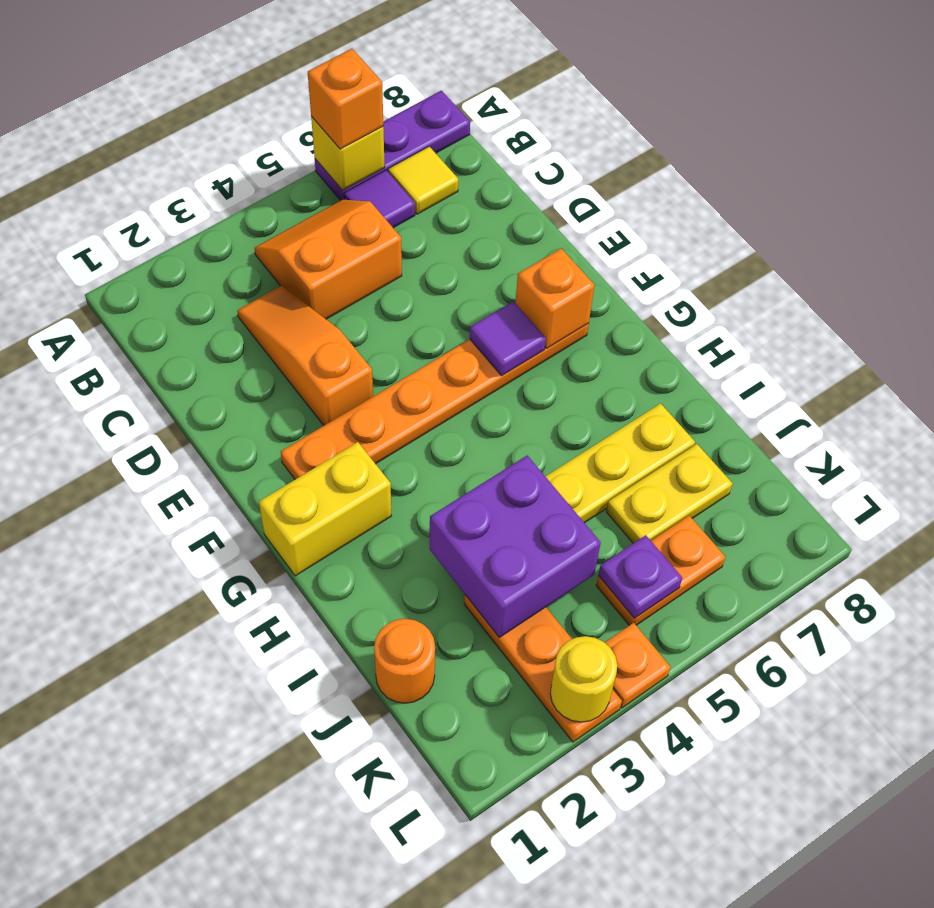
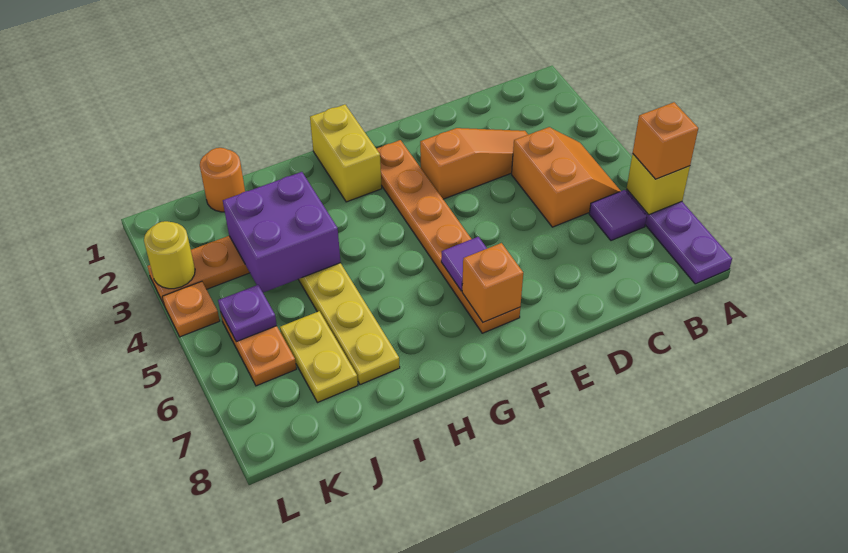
yellow 1x1 tile [388,147,458,214] -> none

